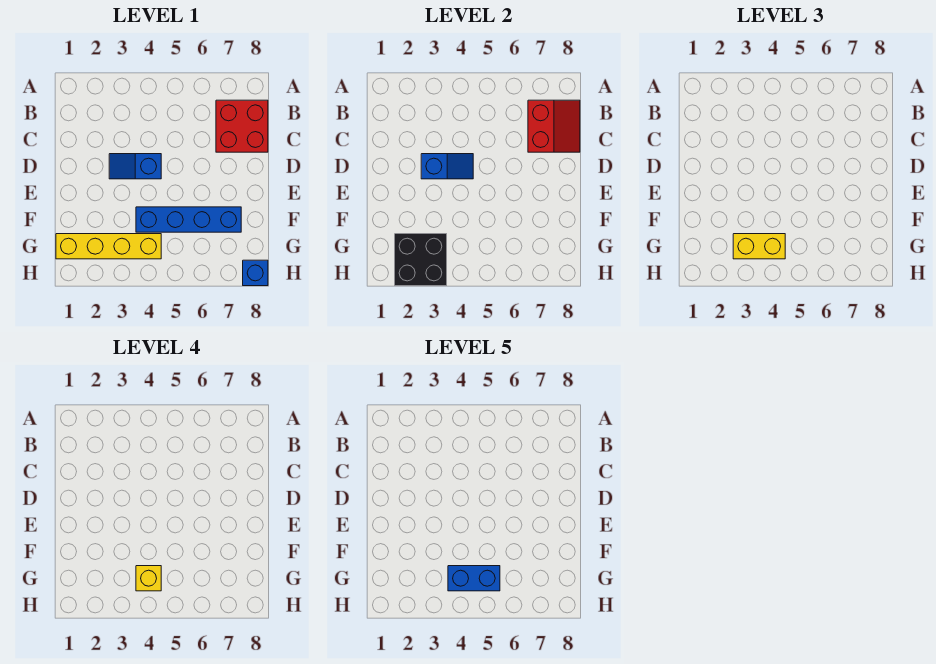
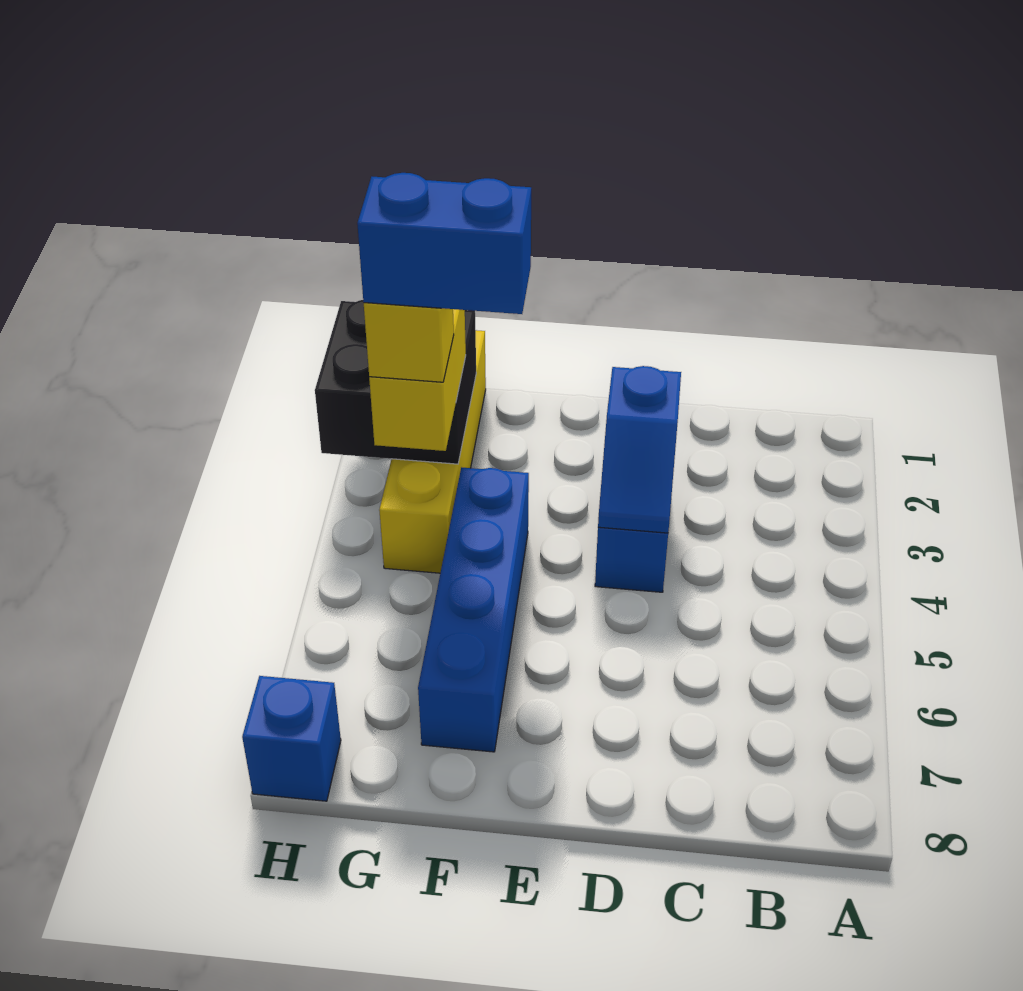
red 2x2 brick [216,100,268,152] -> none
red 2x2 slope [528,100,580,152] -> none
blue 1x2 brick [448,566,500,591] -> blue 1x2 brick turned to [357,173,531,314]

